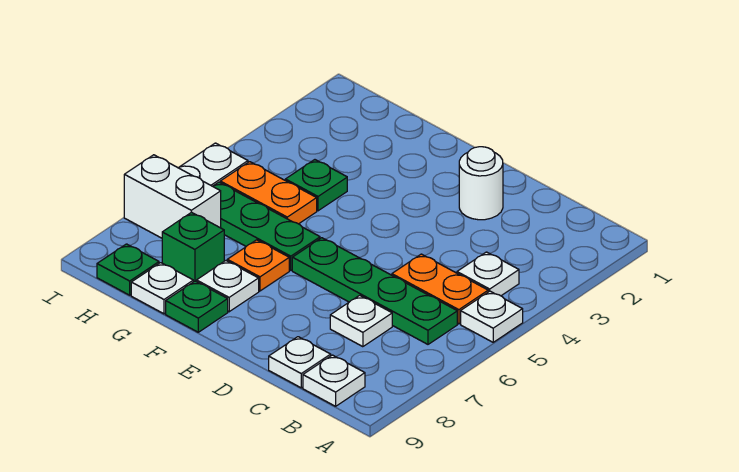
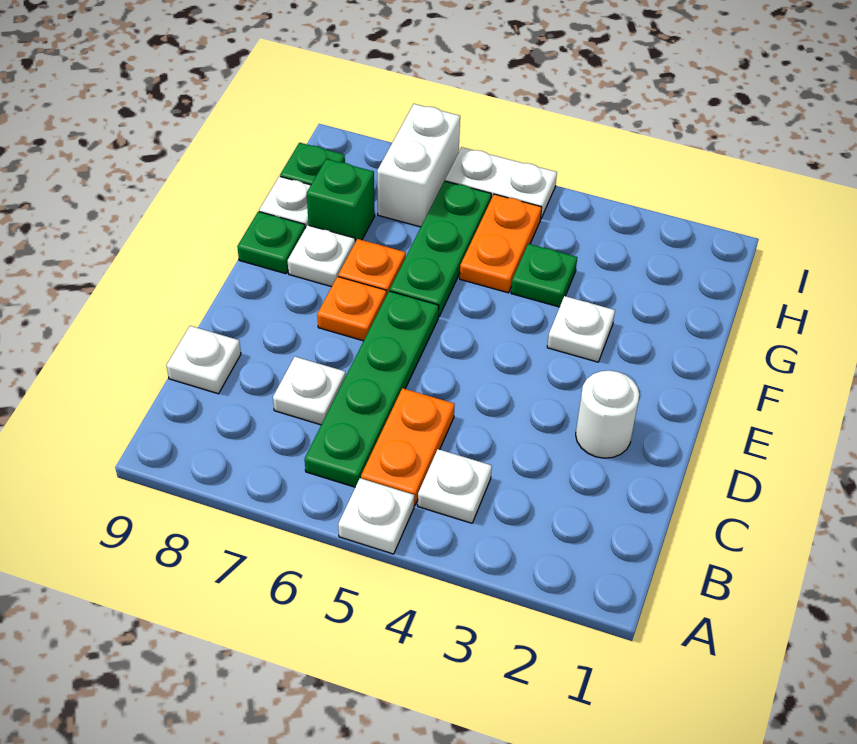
white 1x1 plate [303,355,365,406] -> white 1x1 plate moved to [547,296,615,362]
none -> orange 1x1 plate [317,277,386,341]

